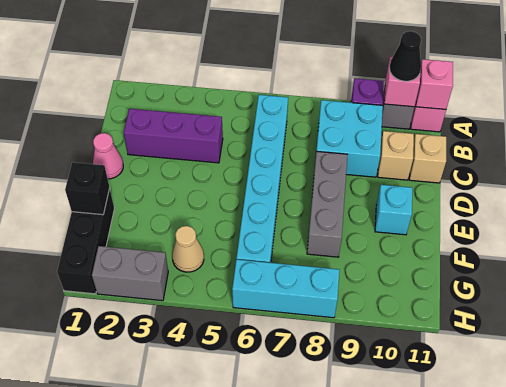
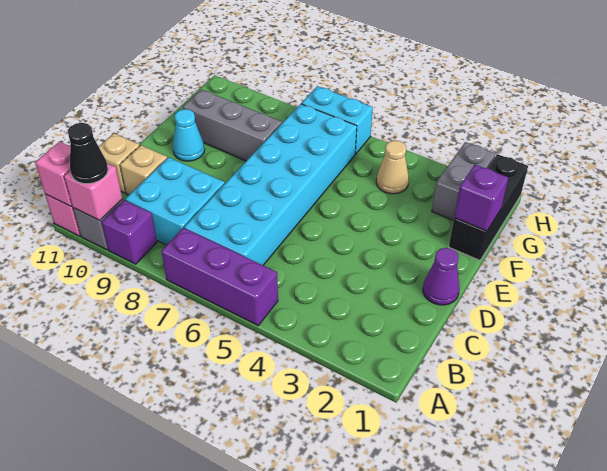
cyan 1x6 brick [236,95,288,263] -> cyan 2x6 brick [184,104,357,265]
purple 1x3 brick [124,109,223,163] -> purple 1x3 brick moved to [161,228,278,325]
pink 1x1 cone [93,133,123,179] -> purple 1x1 cone [423,248,460,305]
grey 1x3 brick [307,151,347,257] -> grey 1x3 brick turned to [183,89,282,161]
cyan 1x1 brick [375,185,412,235] -> cyan 1x1 cone [173,109,205,161]
black 1x1 brick [65,162,110,215] -> purple 1x1 brick [454,164,508,231]
grey 1x2 brick [92,246,168,301] -> grey 1x2 brick turned to [432,142,495,220]
cyan 1x3 brick [232,259,340,318] -> cyan 1x2 brick [301,86,373,154]

